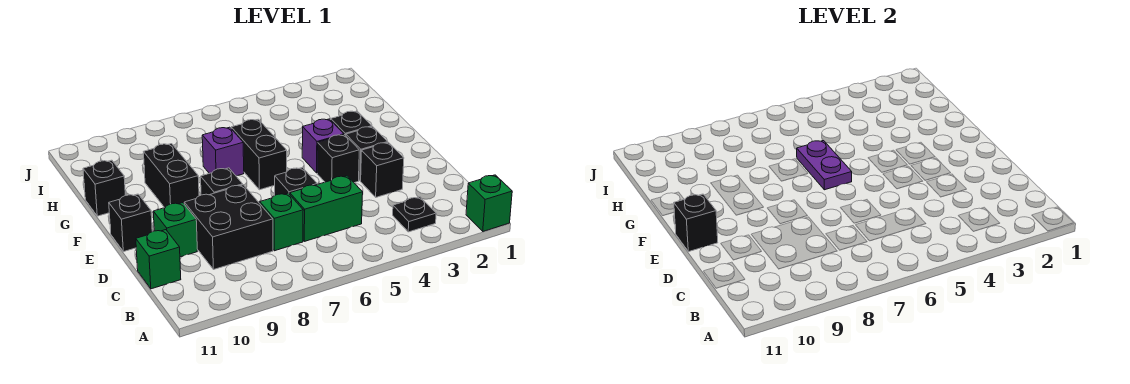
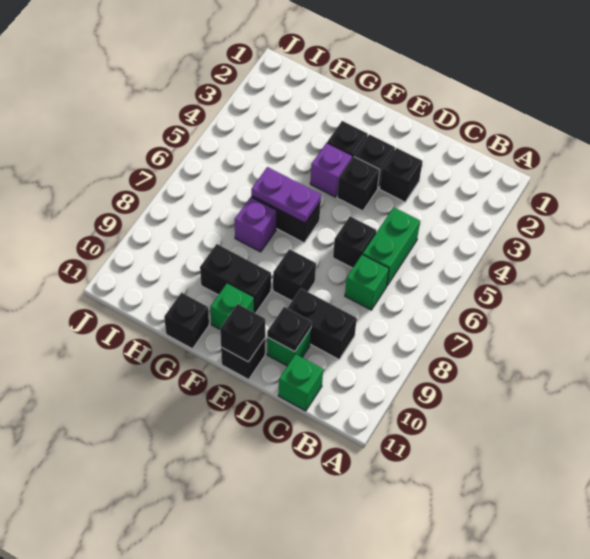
green 1x1 brick [466,175,512,231] -> green 1x1 brick moved to [210,283,254,329]
black 1x1 plate [393,197,436,232] -> black 1x1 plate moved to [267,307,312,352]
black 2x2 brick [184,185,273,270] -> black 1x2 brick [287,289,357,359]

